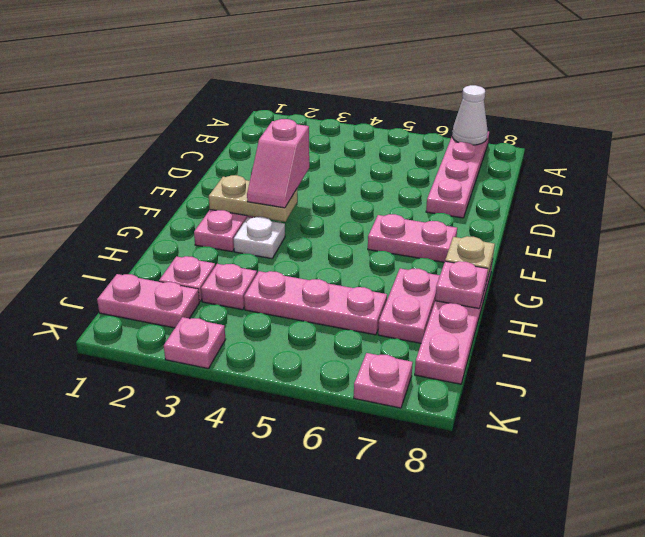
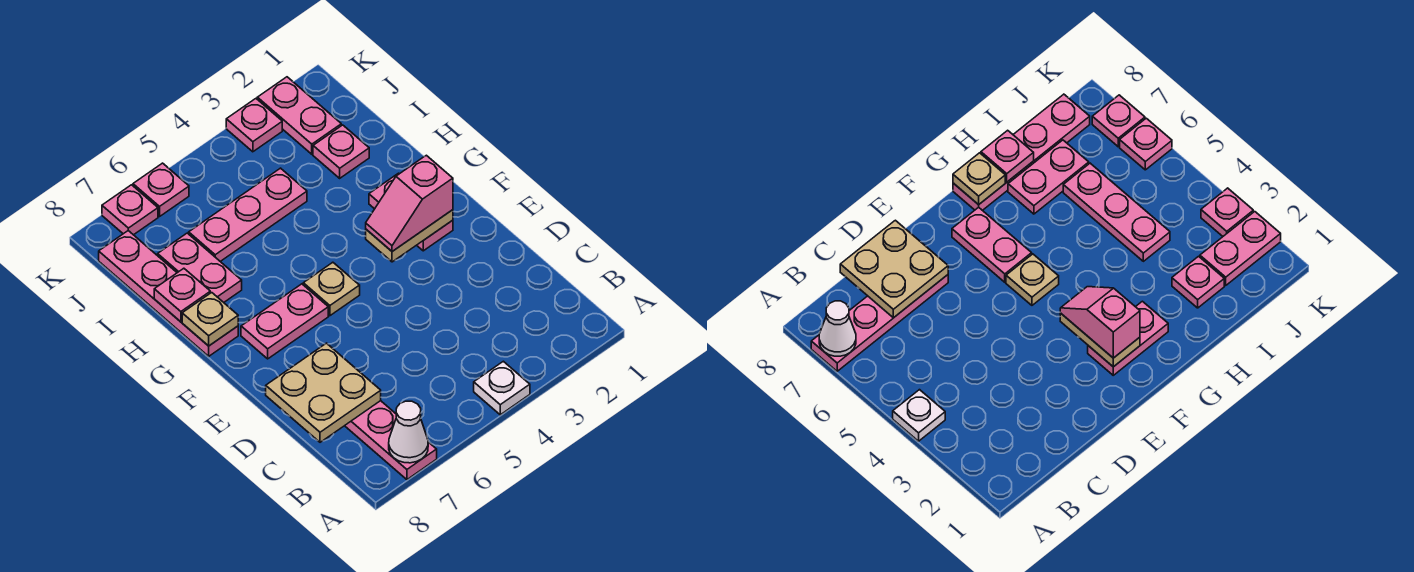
none -> tan 2x2 plate [266,343,381,442]
pink 1x2 slope [247,119,309,208] -> pink 1x2 slope turned to [366,155,453,251]
none -> tan 1x1 plate [303,262,360,316]
white 1x1 plate [234,217,285,259] -> white 1x1 plate moved to [474,361,530,415]
pink 1x1 plate [201,264,257,310] -> pink 1x1 plate moved to [133,163,189,217]
pink 1x2 plate [97,274,199,328] -> pink 1x2 plate turned to [257,77,341,154]

